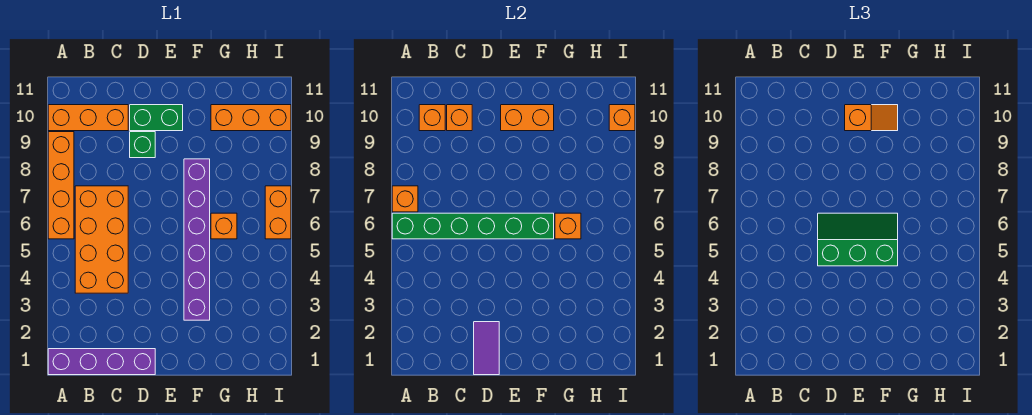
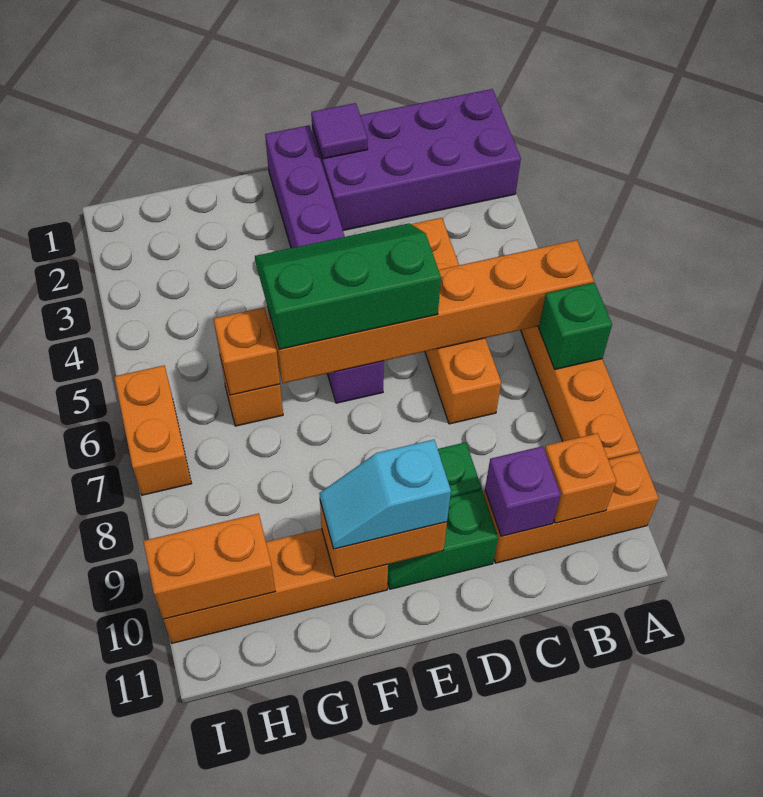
purple 1x4 brick [48,349,155,375] -> purple 2x4 brick [312,89,521,230]
green 1x6 brick [392,213,554,239] -> orange 1x6 brick [268,240,594,383]
orange 1x1 brick [392,186,418,212] -> green 1x1 brick [539,283,612,369]
orange 2x4 brick [75,186,128,293] -> orange 1x4 brick [411,218,501,424]
orange 1x1 brick [447,105,472,131] -> purple 1x1 brick [485,446,561,536]
purple 1x2 tile [474,322,499,375] -> purple 1x1 tile [311,103,368,159]
green 2x3 slope [818,213,898,266] -> green 2x3 slope turned to [255,223,441,349]
green 1x2 brick [130,105,183,131] -> green 1x2 slope [388,490,498,589]
orange 1x2 slope [845,105,898,131] -> cyan 1x2 slope [319,440,451,549]
purple 1x6 brick [184,159,210,320] -> purple 1x6 brick moved to [265,125,384,403]
orange 1x3 brick [211,105,291,131] -> orange 1x4 brick [163,529,388,643]
orange 1x1 brick [609,105,635,131] -> orange 1x2 brick [143,513,275,619]

